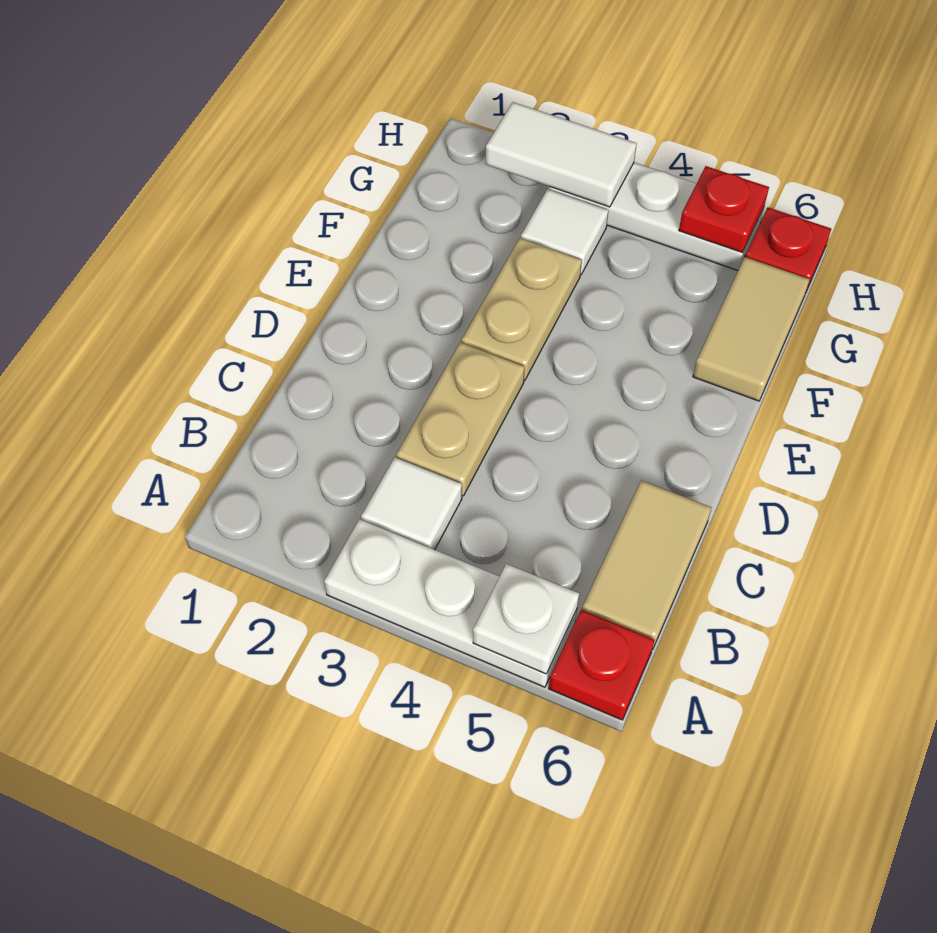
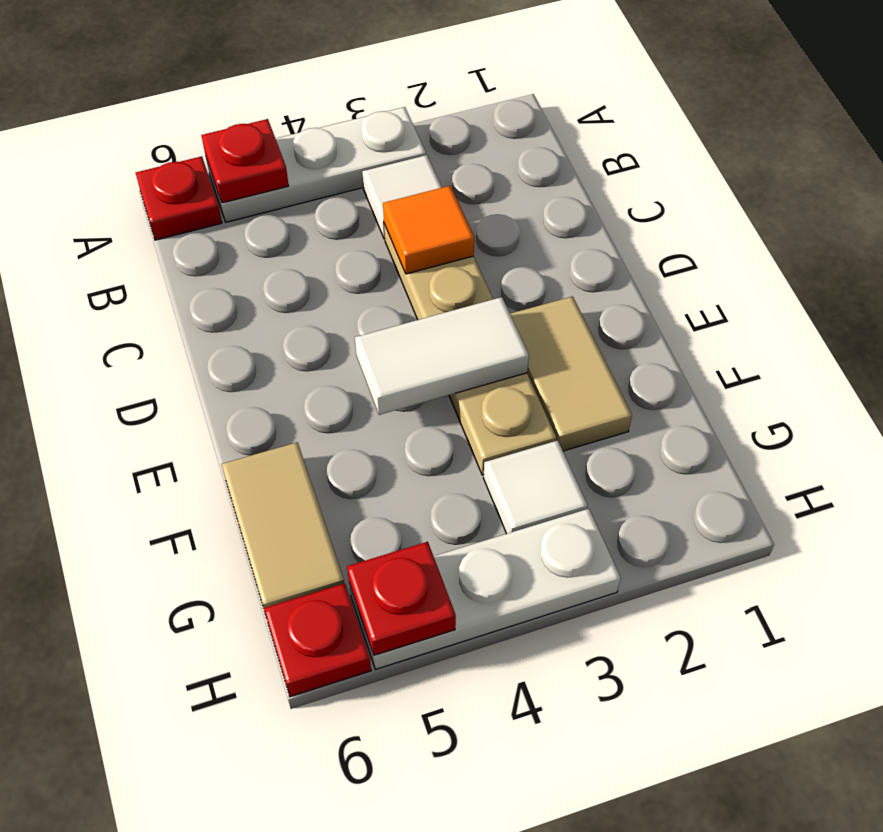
white 1x1 plate [473,564,579,674] -> red 1x1 plate [201,119,289,203]
tan 1x2 tile [582,480,712,650] -> tan 1x2 tile moved to [510,296,632,451]
none -> orange 1x1 tile [383,186,474,274]
white 1x2 tile [486,102,637,207] -> white 1x2 tile moved to [355,297,529,415]

